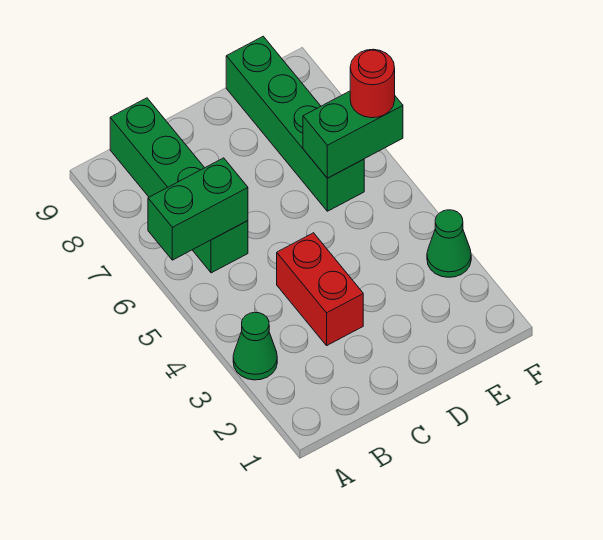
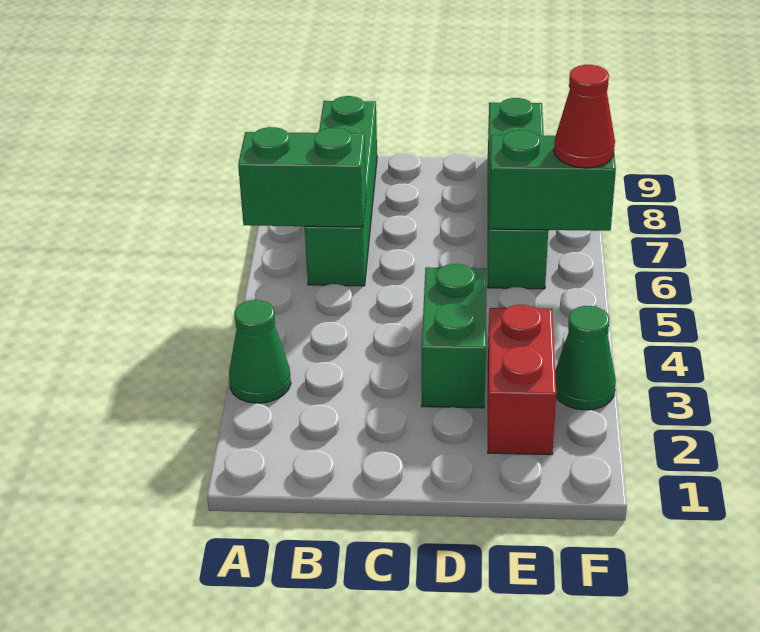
red 1x2 brick [277,233,363,345] -> red 1x2 brick moved to [488,305,556,455]
none -> green 1x2 brick [422,264,486,408]
red 1x1 round brick [350,49,395,118] -> red 1x1 cone [554,65,615,168]

